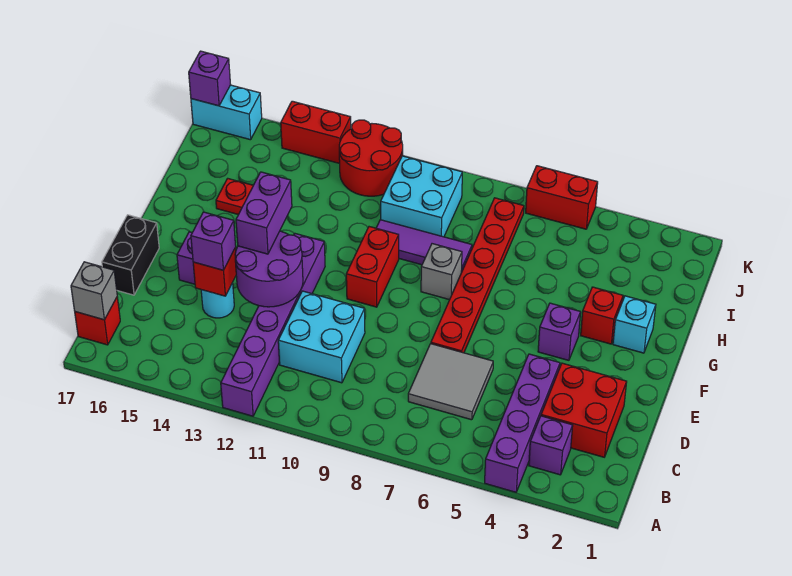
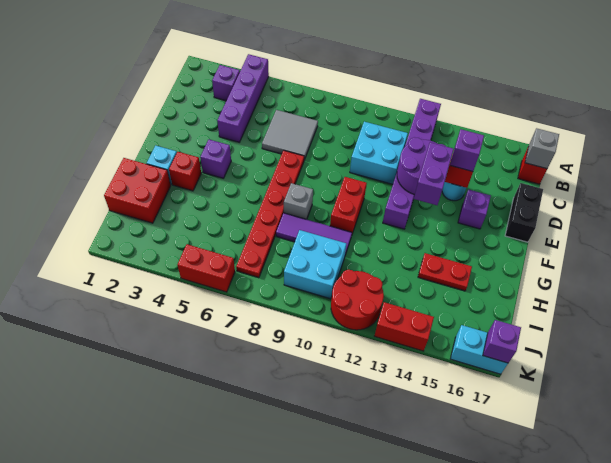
red 2x2 brick [541,363,627,457] -> red 2x2 brick moved to [104,158,171,223]

